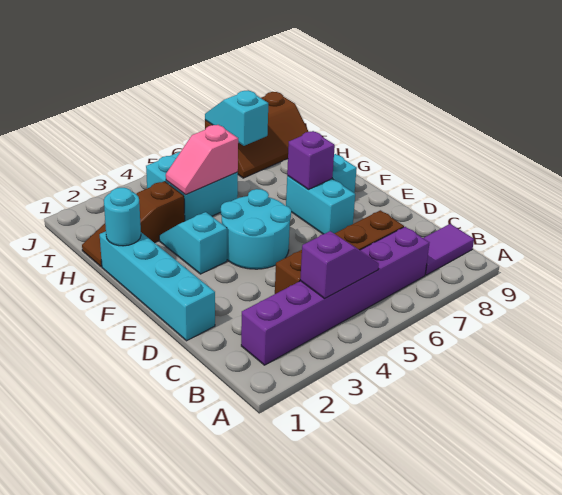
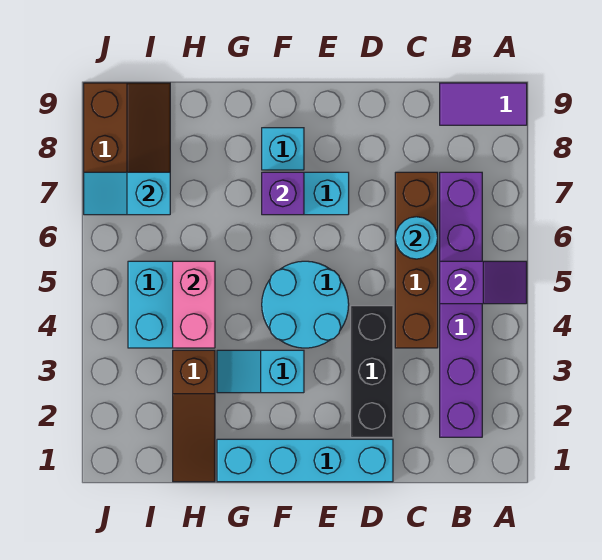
purple 1x2 slope [300,231,379,298] -> purple 1x2 slope turned to [440,261,527,304]
purple 1x2 tile [423,224,474,275] -> purple 1x2 tile turned to [440,83,527,125]
none -> black 1x3 brick [351,306,393,437]
cyan 1x1 round brick [104,188,141,246] -> cyan 1x1 round brick moved to [395,217,438,259]
pink 1x2 slope [166,125,238,195] -> pink 1x2 brick [173,261,215,348]

